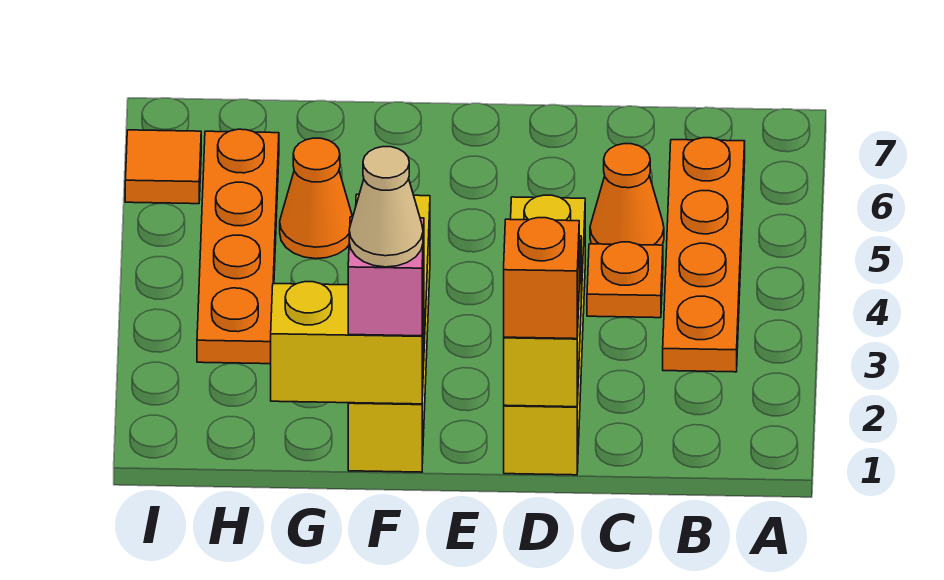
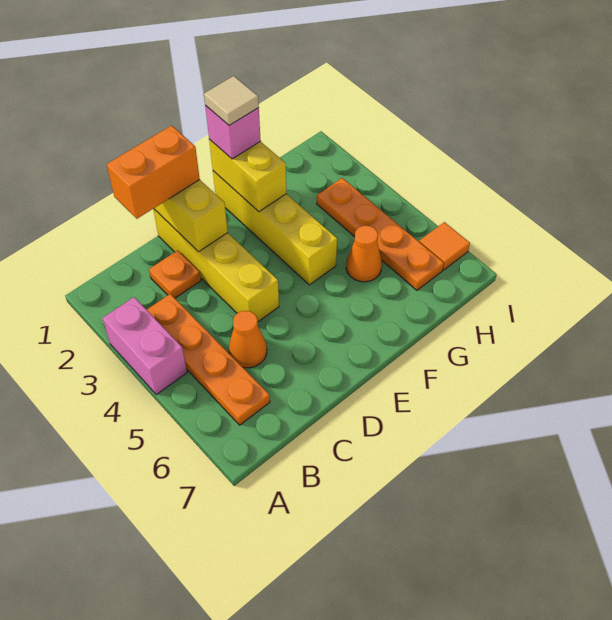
none -> pink 1x2 brick [103,297,187,395]
orange 1x1 plate [587,242,663,318] -> orange 1x1 plate moved to [149,250,201,298]
orange 1x1 brick [504,218,579,339] -> orange 1x2 brick [107,125,200,219]
yellow 1x2 brick [271,282,424,404] -> yellow 1x2 brick turned to [209,139,286,212]
tan 1x1 cone [349,147,423,267] -> tan 1x1 tile [204,76,259,125]

